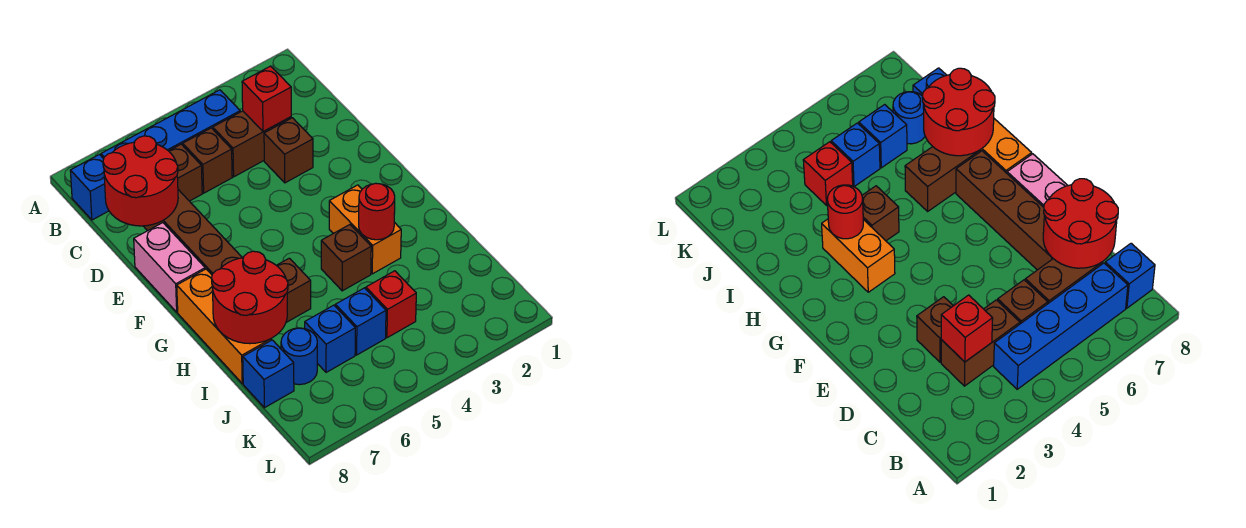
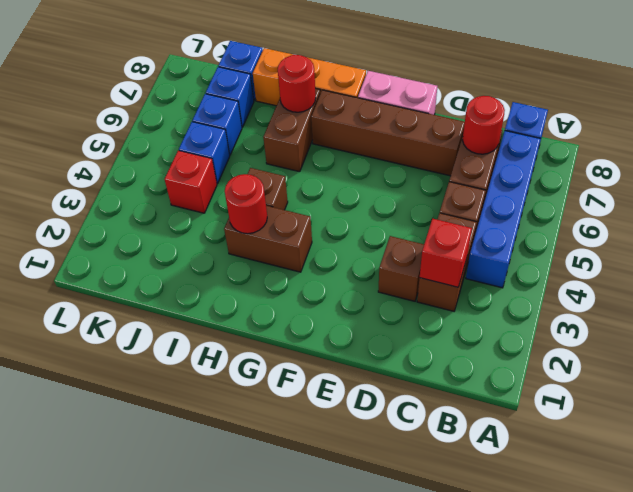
red 2x2 round brick [103,136,178,226] -> red 1x1 round brick [463,96,505,154]
orange 1x2 brick [329,185,401,274] -> brown 1x2 brick [224,206,312,272]
red 2x2 round brick [212,251,288,344] -> red 1x1 round brick [278,55,316,112]
blue 1x1 round brick [281,328,317,385] -> blue 1x1 brick [206,67,254,127]

